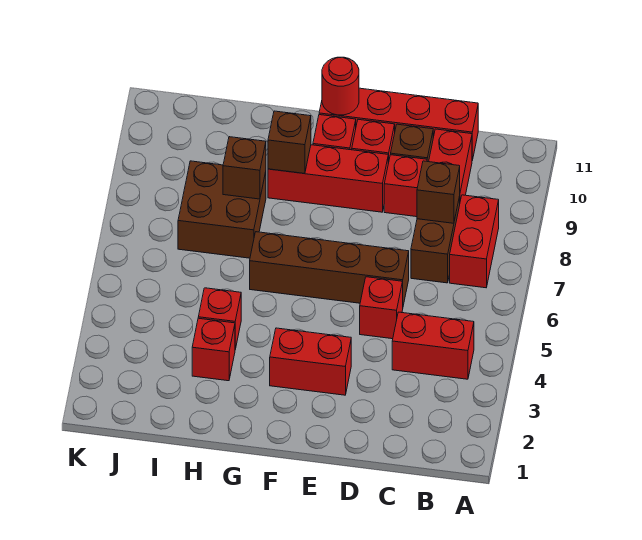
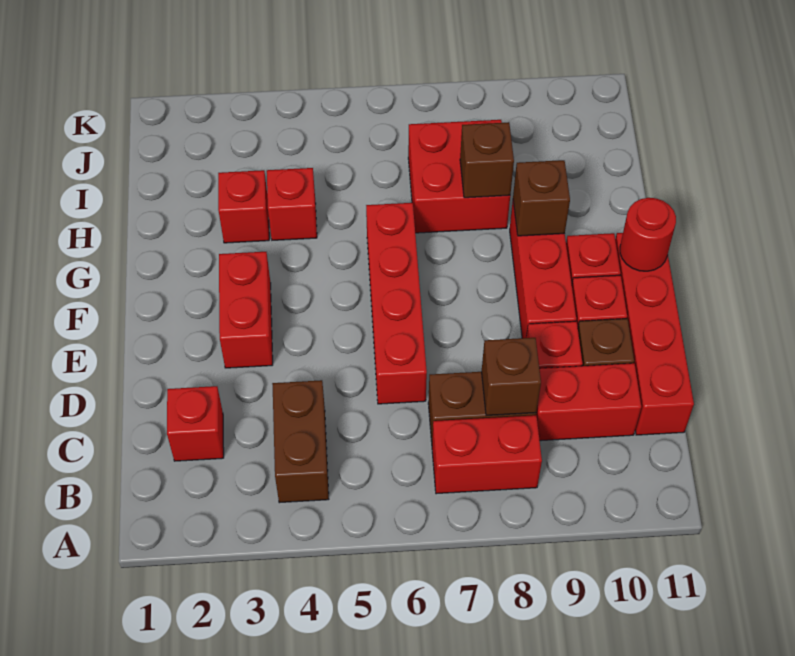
red 1x2 brick [392,312,474,379] -> brown 1x2 brick [272,380,329,503]
red 1x1 brick [360,277,403,339] -> red 1x1 brick moved to [167,386,224,461]
brown 1x4 brick [250,232,409,305] -> red 1x4 brick [366,203,427,404]
brown 2x2 brick [178,161,266,258] -> red 2x2 brick [408,120,510,233]

